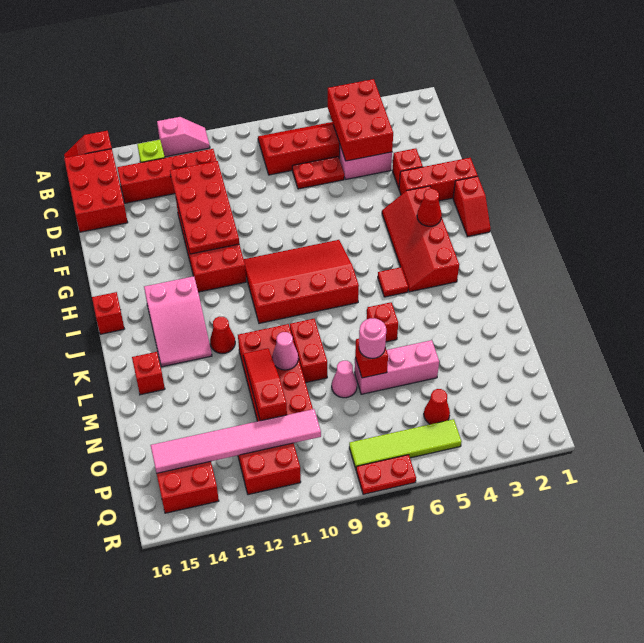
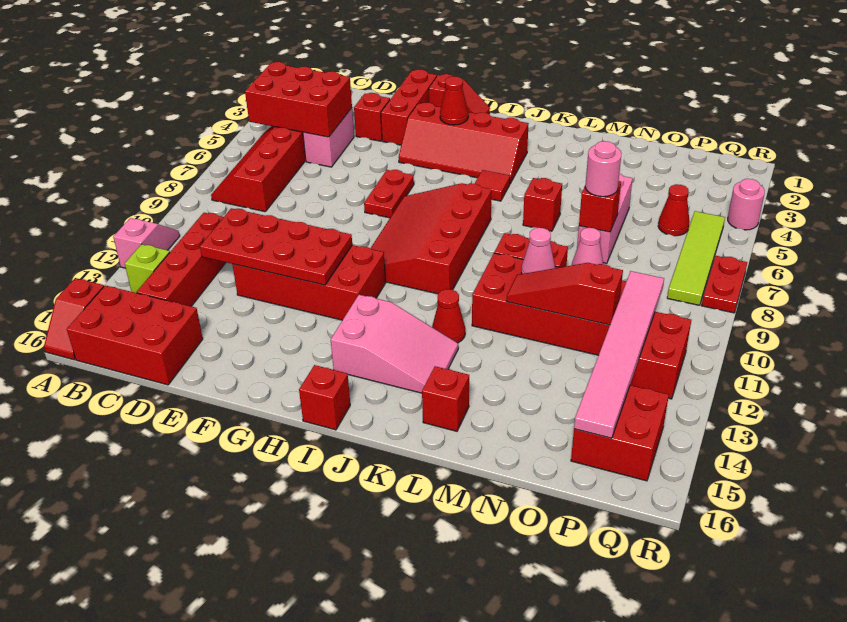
red 1x2 plate [292,157,344,189] -> red 1x2 plate moved to [364,170,414,218]
none -> pink 1x1 round brick [728,179,765,230]

